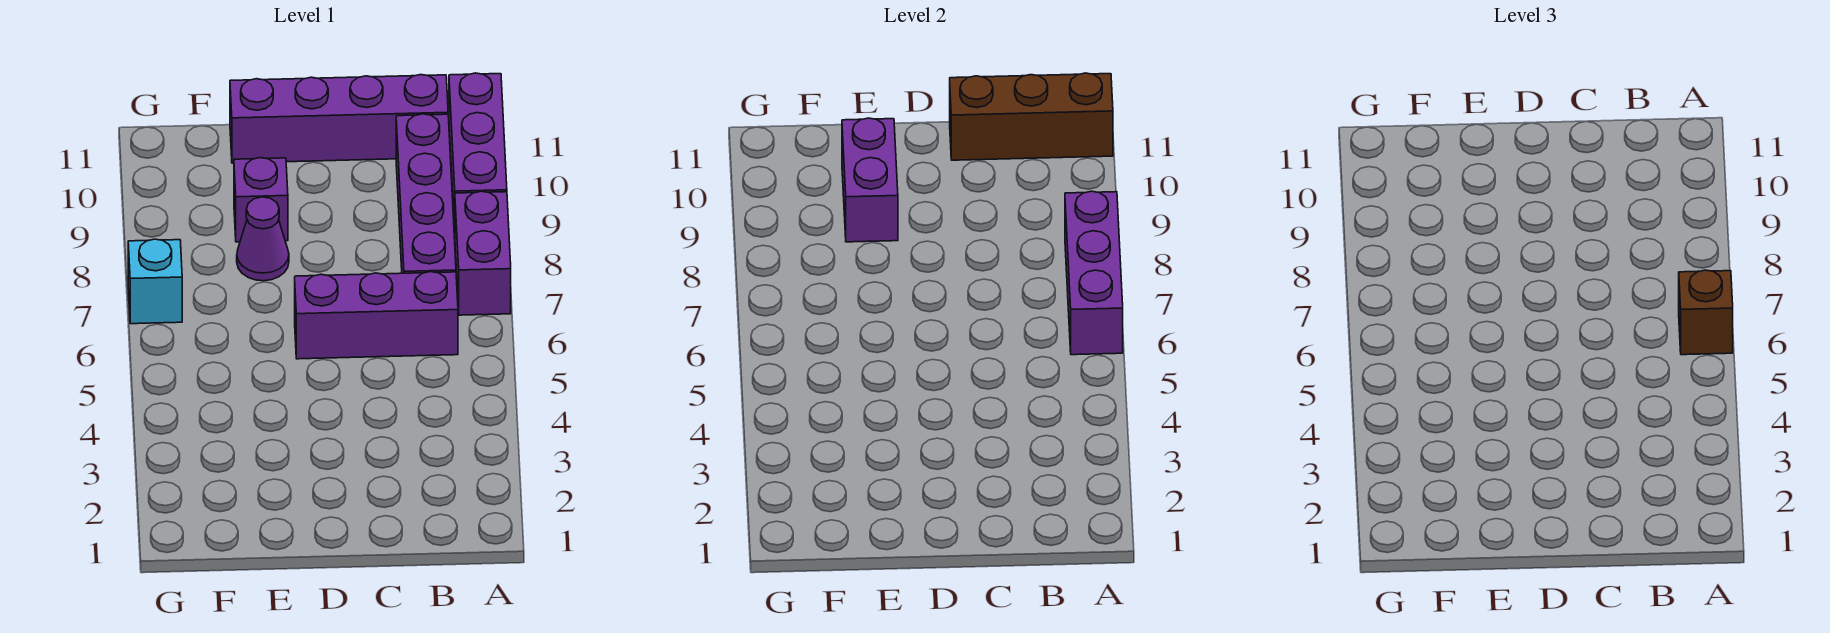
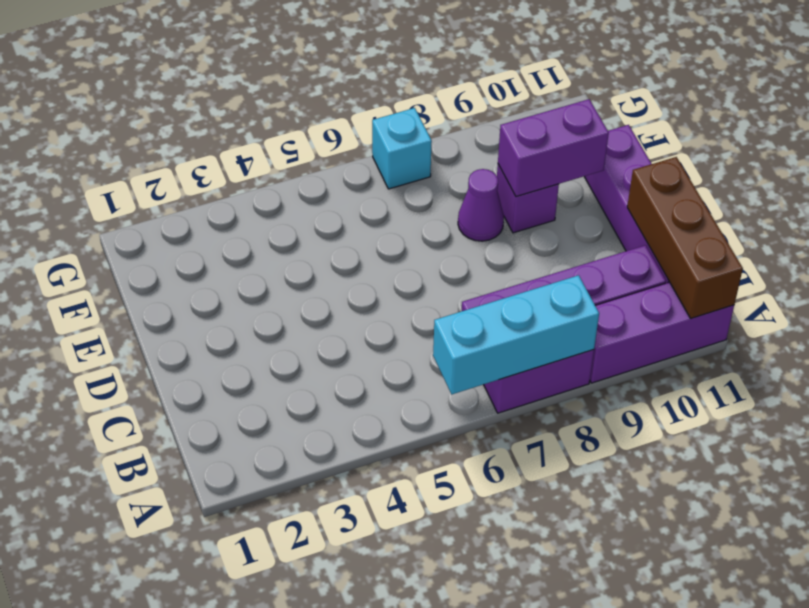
purple 1x3 brick [1065,191,1123,355] -> cyan 1x3 brick [433,275,599,394]
brown 1x1 brick [1679,270,1733,355] -> none
purple 1x3 brick [295,272,458,359] -> none

